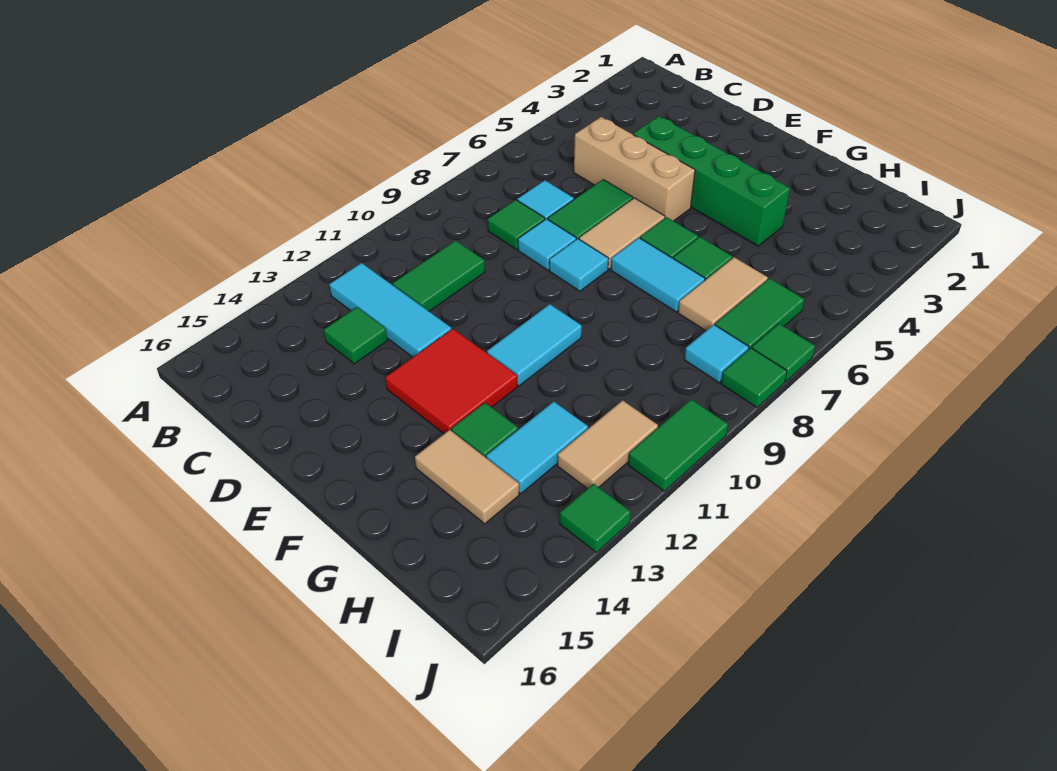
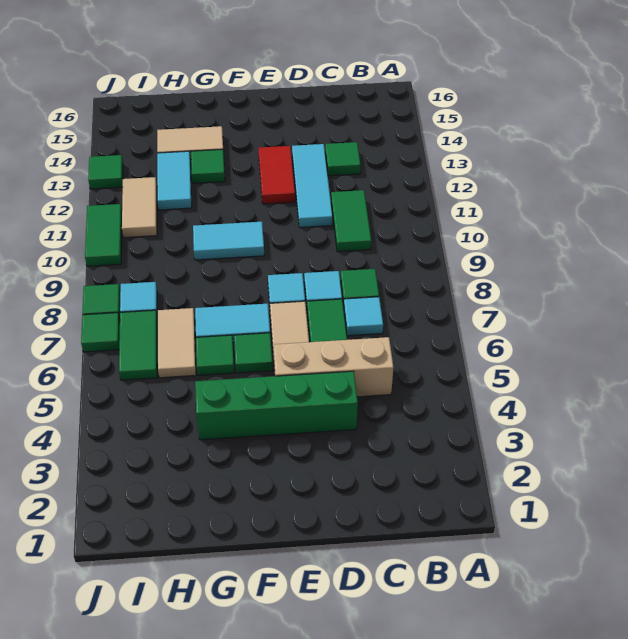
cyan 1x3 tile [329,263,451,357] -> cyan 1x3 tile turned to [292,144,333,227]
red 2x2 tile [385,329,517,434] -> red 1x2 tile [259,146,295,204]
cyan 1x2 tile [487,304,582,386] -> cyan 1x2 tile turned to [193,222,264,260]

